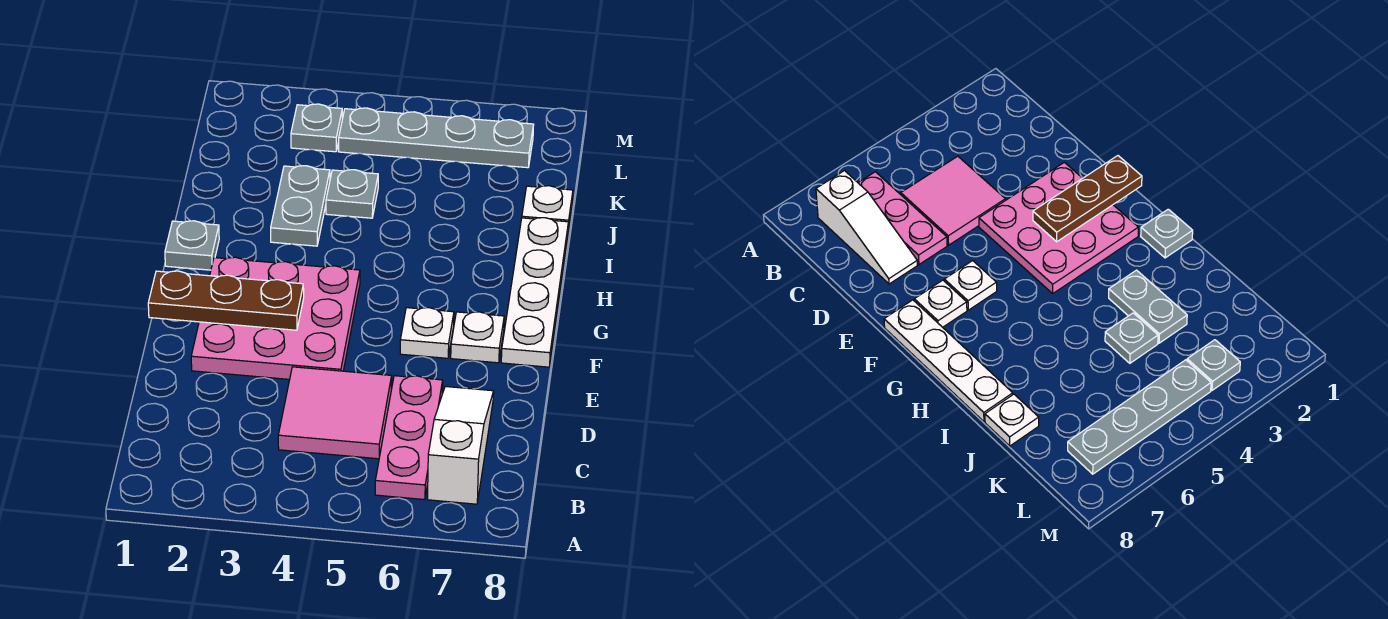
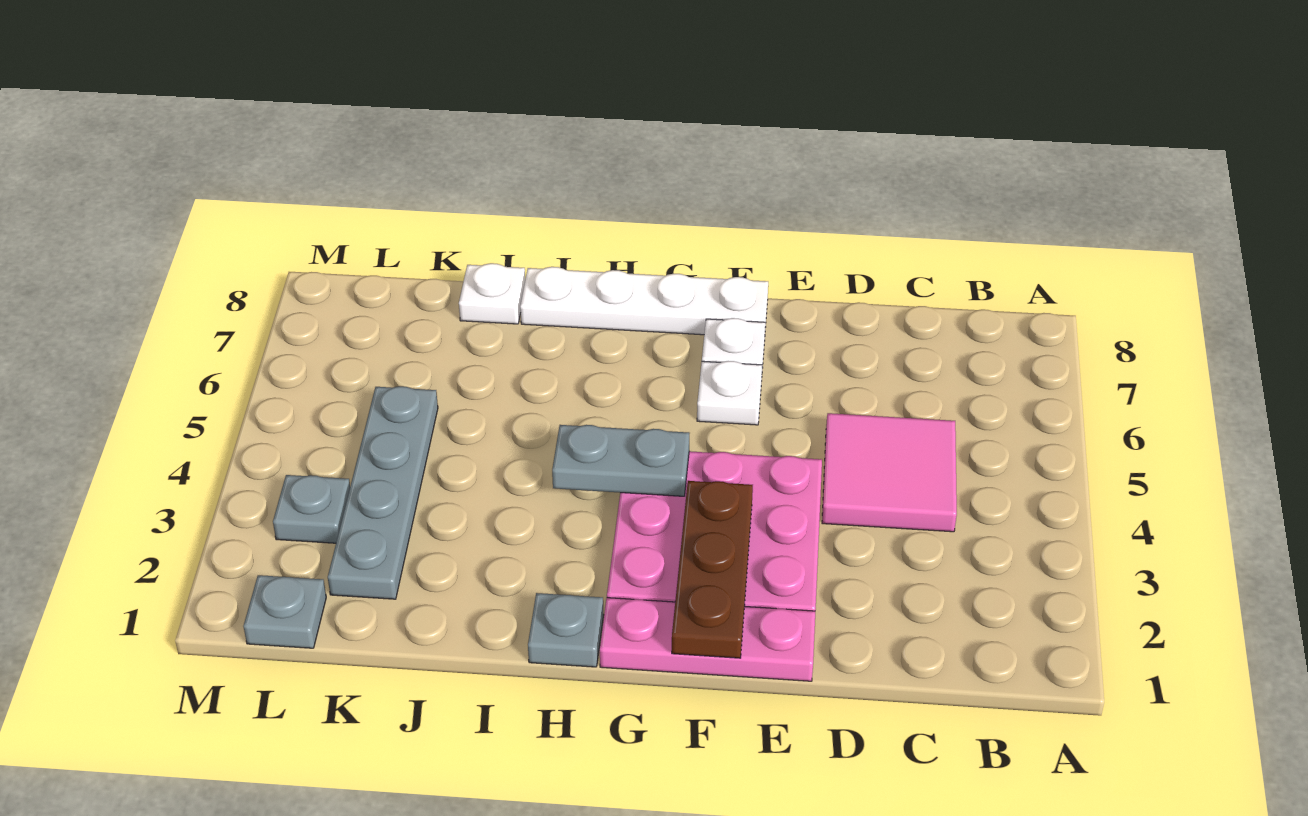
pink 1x3 plate [375,376,443,500] -> pink 1x3 plate moved to [600,598,815,681]
white 1x3 slope [428,387,494,504] -> none
grey 1x2 plate [271,166,330,246] -> grey 1x2 plate moved to [552,425,689,496]
grey 1x1 plate [326,170,378,218] -> grey 1x1 plate moved to [243,575,326,648]
grey 1x4 plate [339,108,534,168] -> grey 1x4 plate moved to [328,386,438,599]

